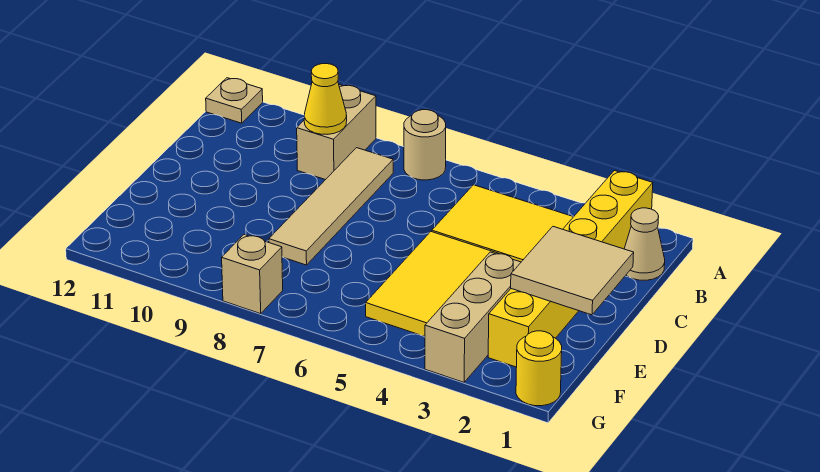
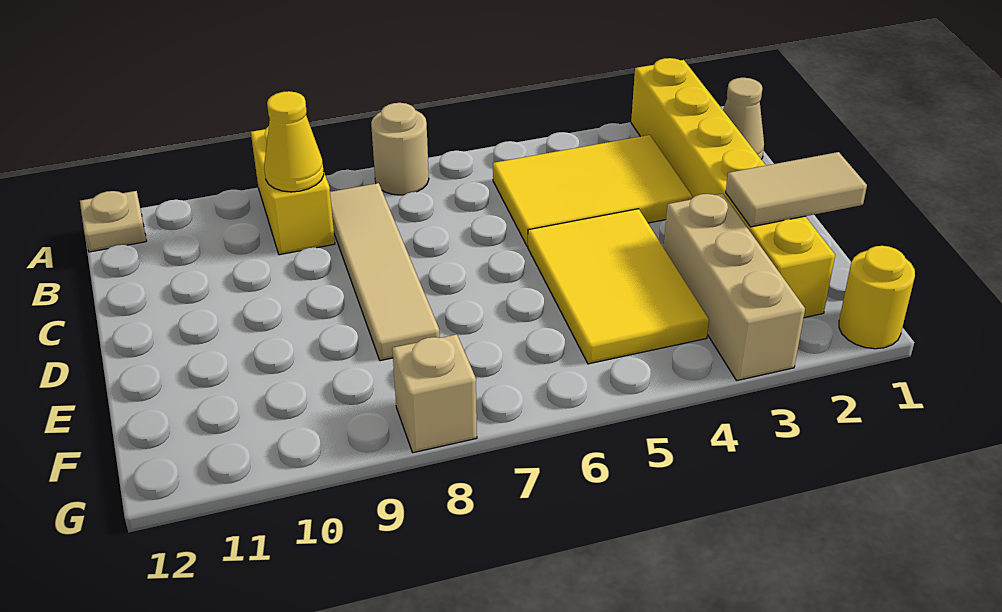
tan 1x2 brick [297,85,376,180] -> yellow 1x2 brick [251,126,335,255]
tan 2x2 tile [511,227,634,315] -> tan 1x2 tile [726,152,867,227]

